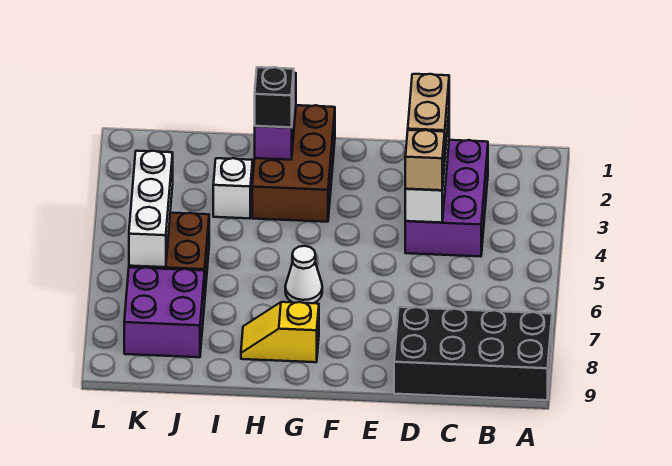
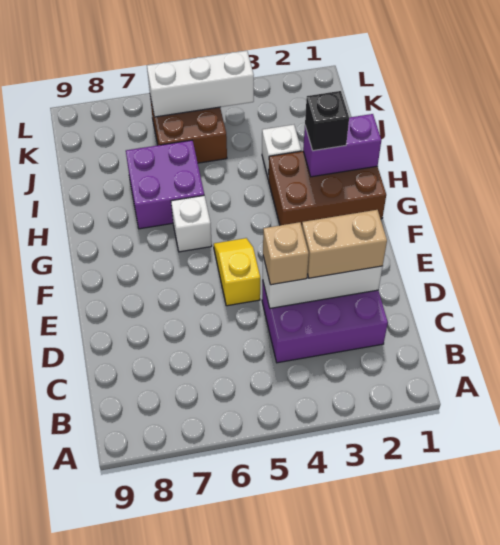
black 2x4 brick [394,307,552,400] -> none
white 1x1 cone [285,246,322,303] -> white 1x1 brick [171,195,212,252]
yellow 1x2 slope [241,302,319,362] -> yellow 1x2 slope moved to [214,238,260,306]
purple 2x2 brick [124,267,205,357] -> purple 2x2 brick moved to [126,140,204,229]

